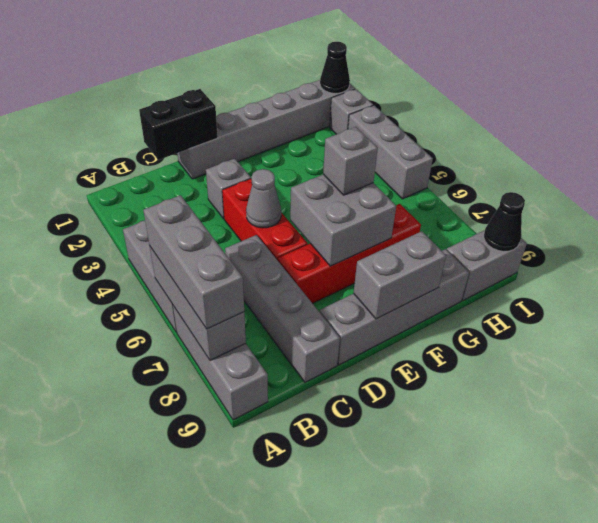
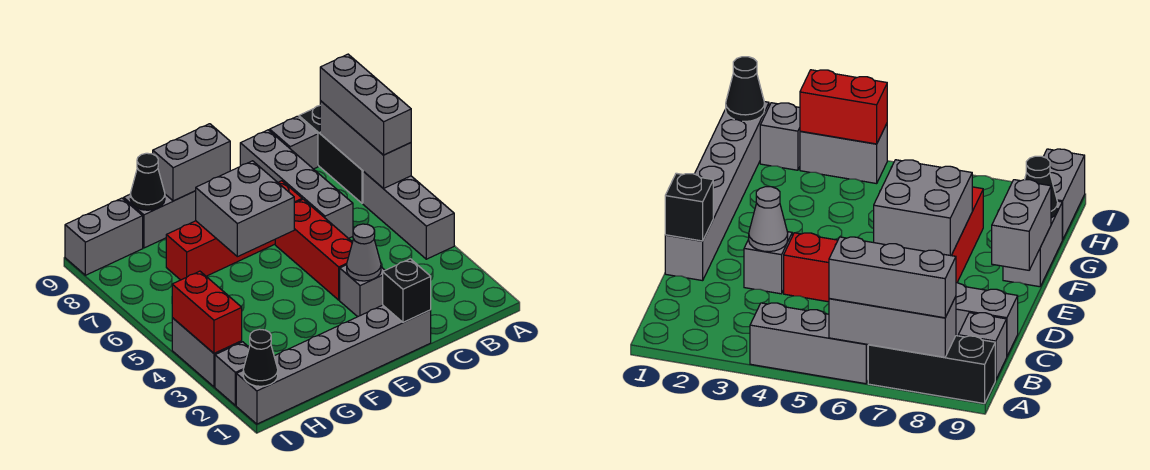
grey 1x3 brick [173,306,268,420] -> black 1x3 brick [299,106,363,203]
black 1x2 brick [139,89,218,160] -> black 1x1 brick [383,259,431,322]
grey 1x1 cone [246,169,281,228] -> grey 1x1 cone moved to [347,224,381,281]
grey 1x4 brick [320,249,469,365] -> grey 1x2 brick [124,191,196,248]
grey 1x1 brick [323,127,378,195] -> grey 1x1 brick moved to [270,116,318,169]
grey 1x3 brick [348,105,433,199] -> grey 1x2 brick [172,318,242,387]
none -> red 1x2 brick [172,271,242,353]
black 1x1 cone [484,192,525,251] -> black 1x1 cone moved to [130,153,165,210]

